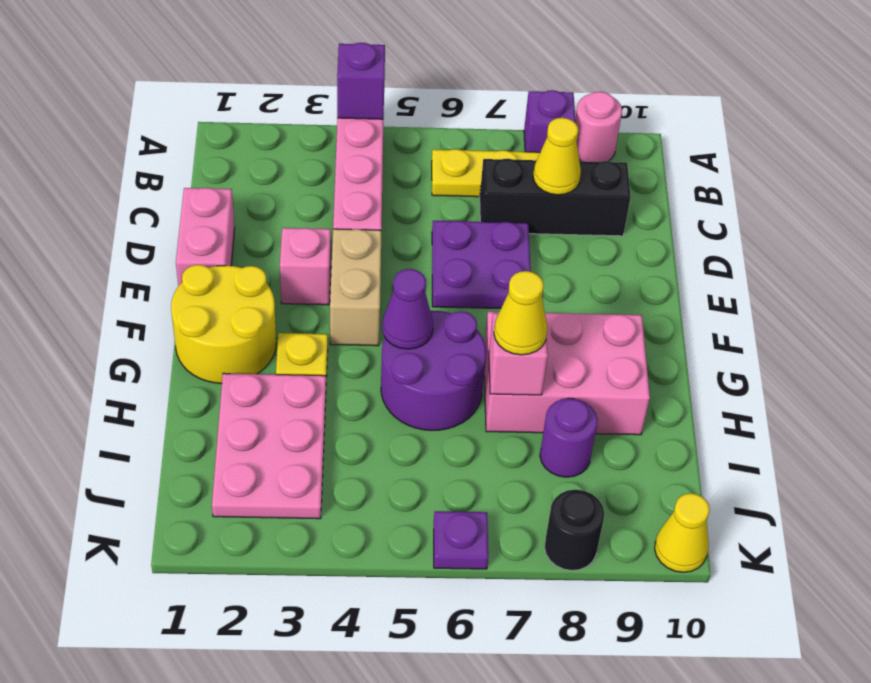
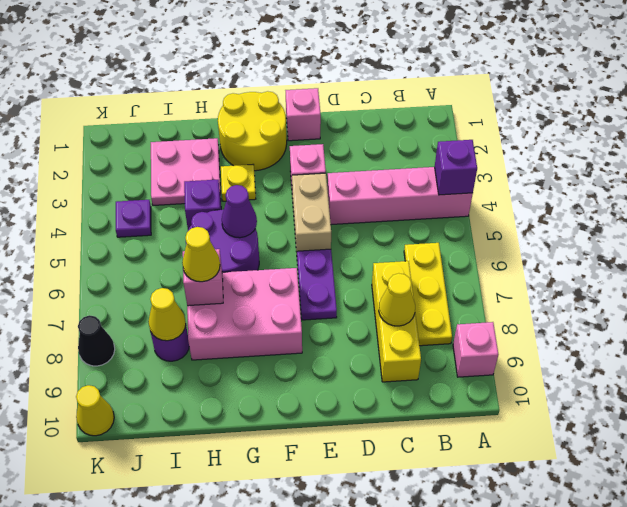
purple 1x1 brick [524,90,576,152] -> purple 1x1 brick moved to [184,180,221,230]
pink 1x1 round brick [575,92,622,162] -> pink 1x1 brick [453,322,498,377]
black 1x3 brick [480,159,631,236] -> yellow 1x3 brick [372,261,421,382]
pink 1x2 brick [176,188,235,286] -> pink 1x1 brick [285,88,321,141]
purple 2x2 plate [432,221,531,308] -> purple 1x2 plate [297,249,337,320]
tan 1x2 brick [330,229,381,346] -> tan 1x2 brick turned to [292,173,331,252]
pink 2x3 brick [484,312,650,435] -> pink 2x3 brick turned to [187,268,302,360]
pink 2x3 plate [212,373,326,519] -> pink 2x2 plate [151,138,221,205]
none -> yellow 1x1 cone [148,288,186,341]
purple 1x1 plate [434,511,488,569] -> purple 1x1 plate moved to [116,200,151,237]
black 1x1 round brick [544,490,604,570] -> black 1x1 cone [78,315,115,366]

